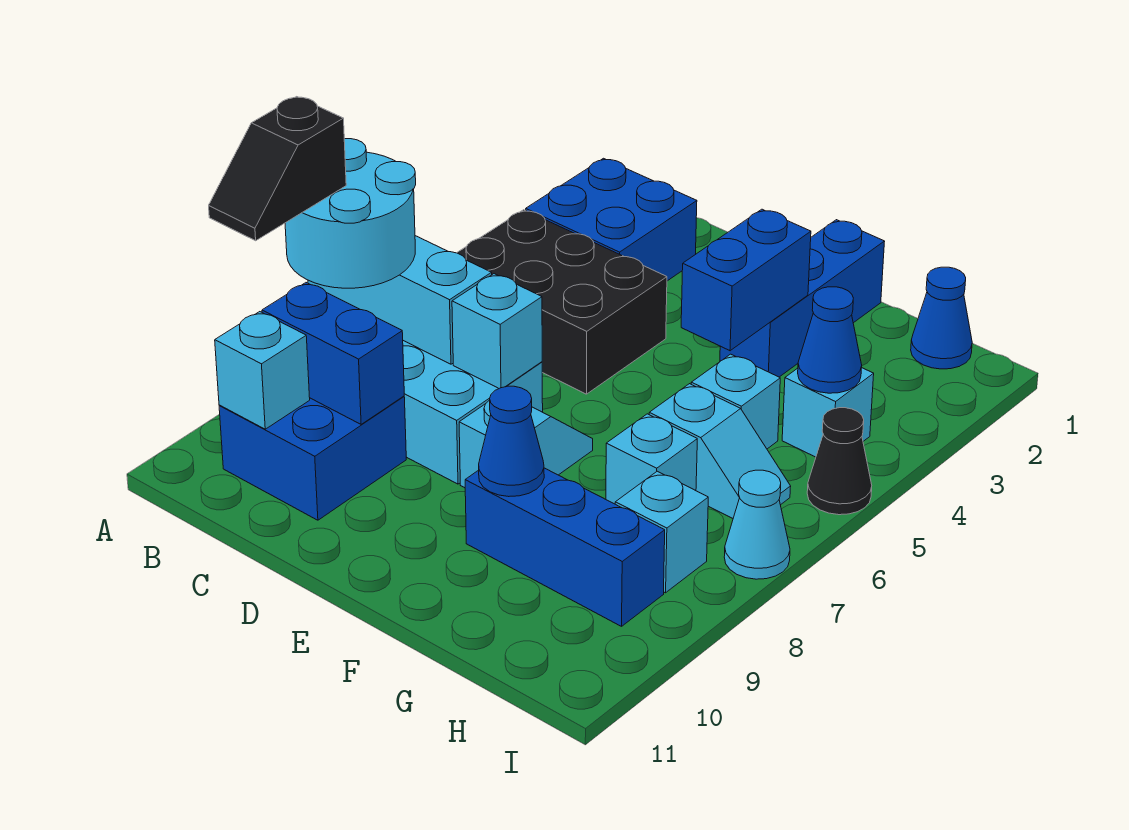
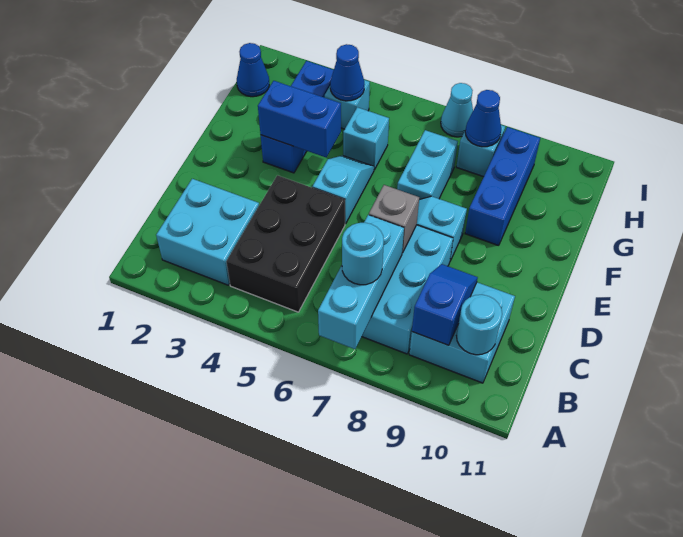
cyan 2x2 round brick [285,139,416,288] -> cyan 1x1 round brick [342,223,384,285]
black 1x2 slope [209,97,346,241] -> none
blue 2x2 brick [526,158,697,281] -> cyan 2x2 brick [156,179,259,285]
blue 2x2 brick [219,396,406,520] -> cyan 2x2 brick [409,282,515,383]
blue 1x2 brick [262,283,404,424] -> blue 1x2 slope [412,264,478,345]
cyan 1x1 brick [215,312,310,429] -> cyan 1x1 round brick [457,295,502,355]
cyan 1x1 brick [452,274,542,388] -> grey 1x1 brick [369,185,419,253]
blue 1x3 brick [720,220,885,377] -> blue 1x3 brick turned to [261,61,334,173]
blue 1x1 cone [479,386,544,497] -> blue 1x1 cone moved to [465,90,501,147]
cyan 1x2 slope [649,384,791,518] -> cyan 1x2 slope moved to [313,156,374,224]
cyan 1x1 brick [606,414,697,504] -> cyan 1x2 brick [397,130,458,199]
black 1x1 cone [807,408,872,515] -> none

